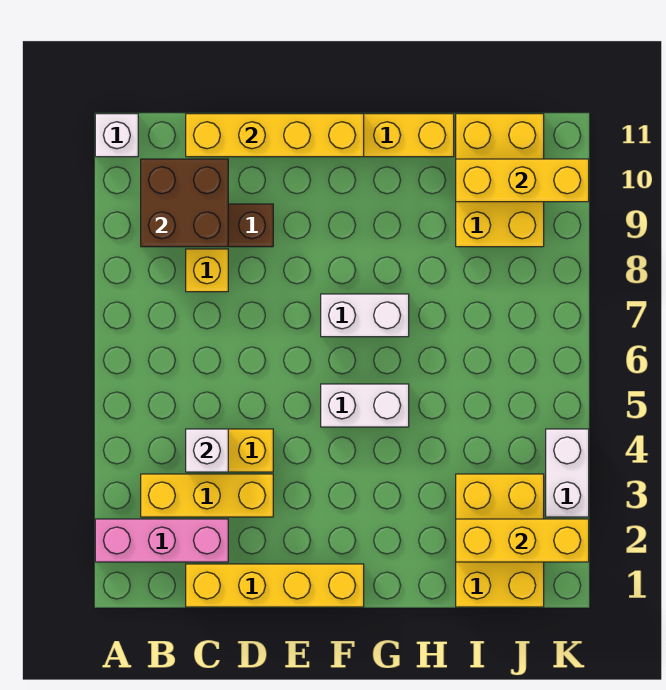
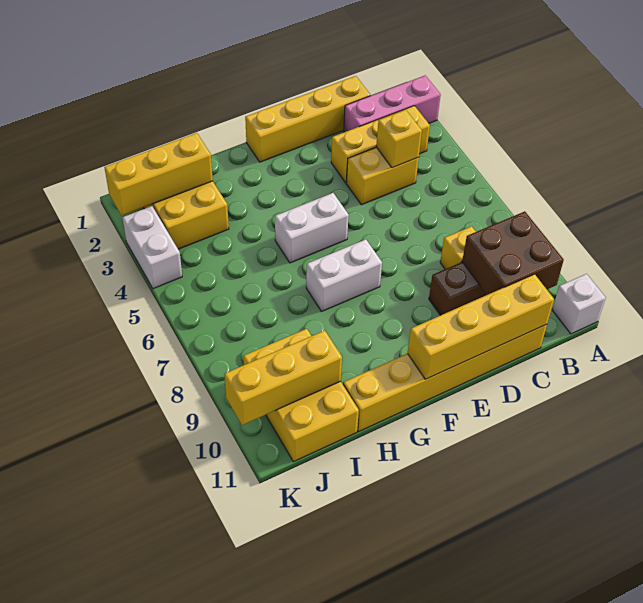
white 1x1 brick [186,429,228,472] -> yellow 1x1 brick [376,110,422,168]

